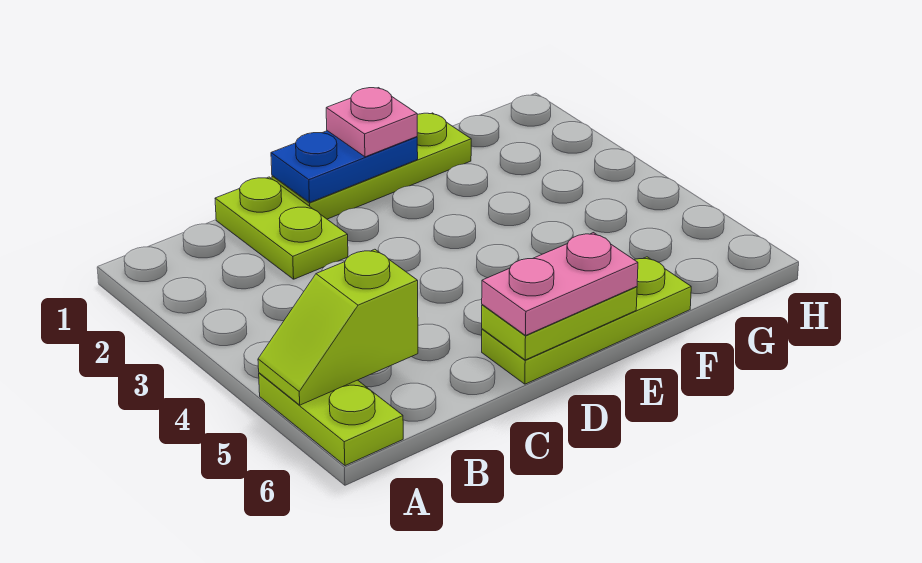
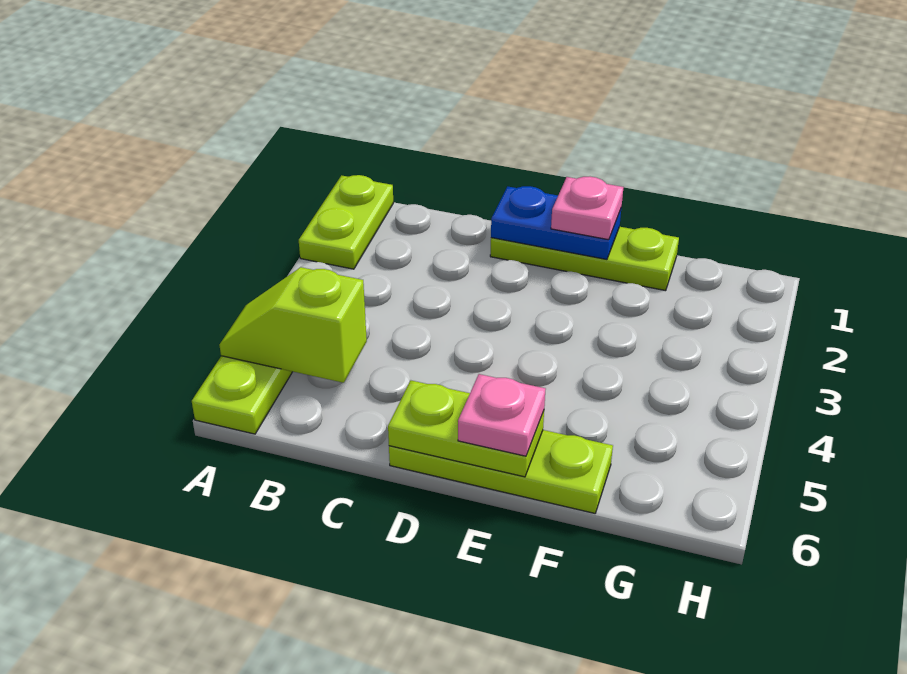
lime 1x2 plate [215,177,348,279] -> lime 1x2 plate moved to [299,175,393,269]
pink 1x2 plate [482,233,638,335] -> pink 1x1 plate [458,374,546,456]

